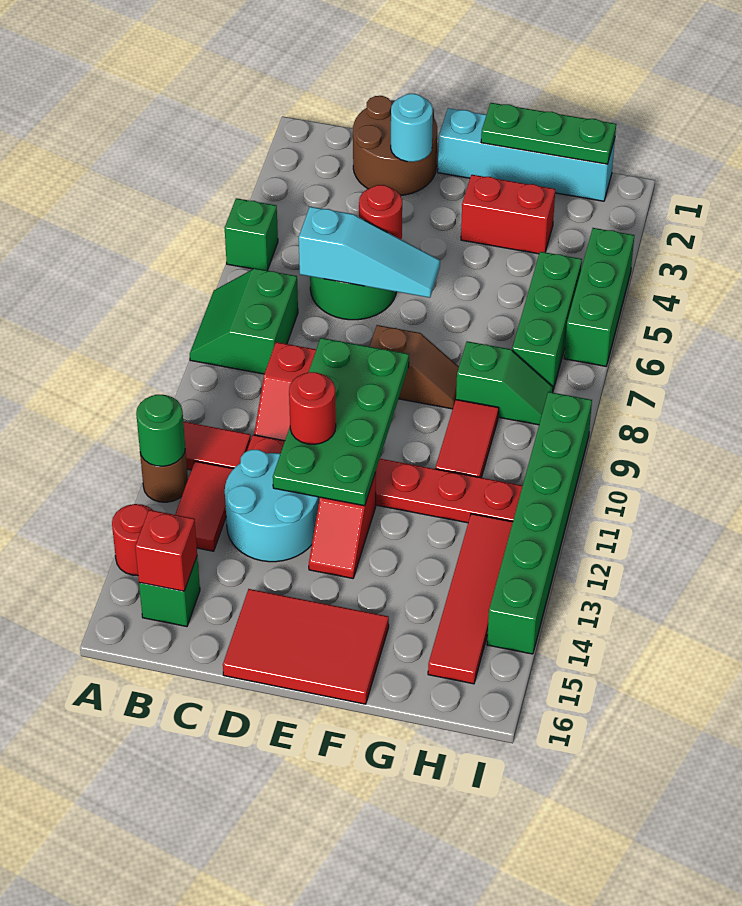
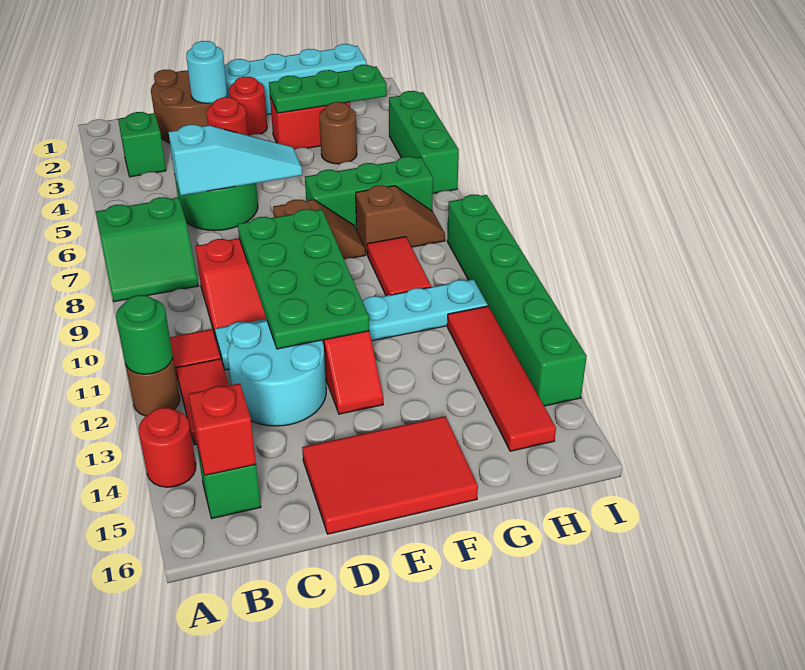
green 1x1 brick [225,198,278,271] -> green 1x1 brick moved to [118,112,166,177]
green 2x2 slope [190,268,298,374] -> green 2x2 slope turned to [96,197,199,302]
red 1x6 plate [247,435,523,523] -> cyan 1x6 plate [215,279,488,370]
red 1x1 round brick [289,372,336,445] -> red 1x1 round brick moved to [229,77,267,136]
green 1x3 plate [481,103,616,164] -> green 1x3 plate moved to [269,65,387,113]
none -> brown 1x1 round brick [319,102,357,164]
green 1x2 slope [456,341,553,425] -> brown 1x2 slope [356,185,445,255]
green 1x3 brick [512,252,582,390] -> green 1x3 brick turned to [305,157,433,229]

